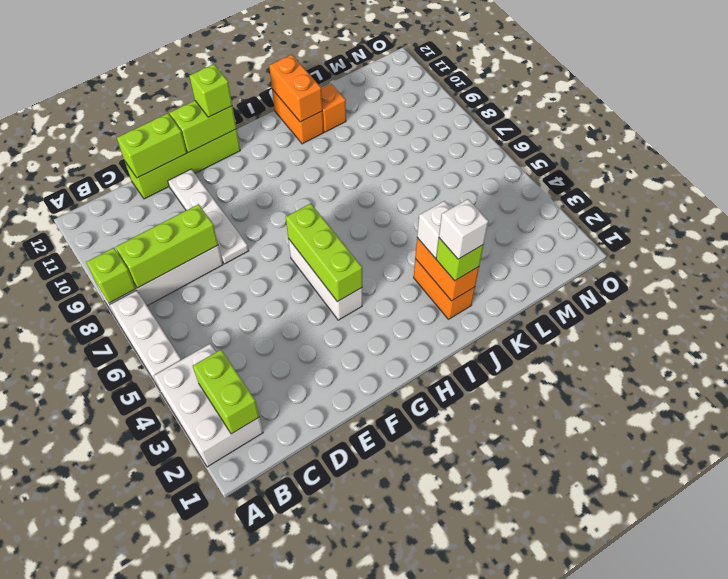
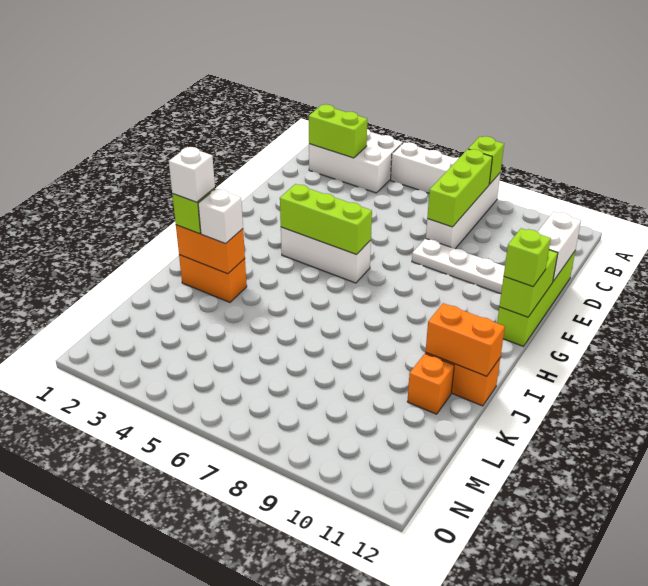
lime 1x2 brick [117,113,187,178] -> white 1x2 brick [538,211,581,281]

